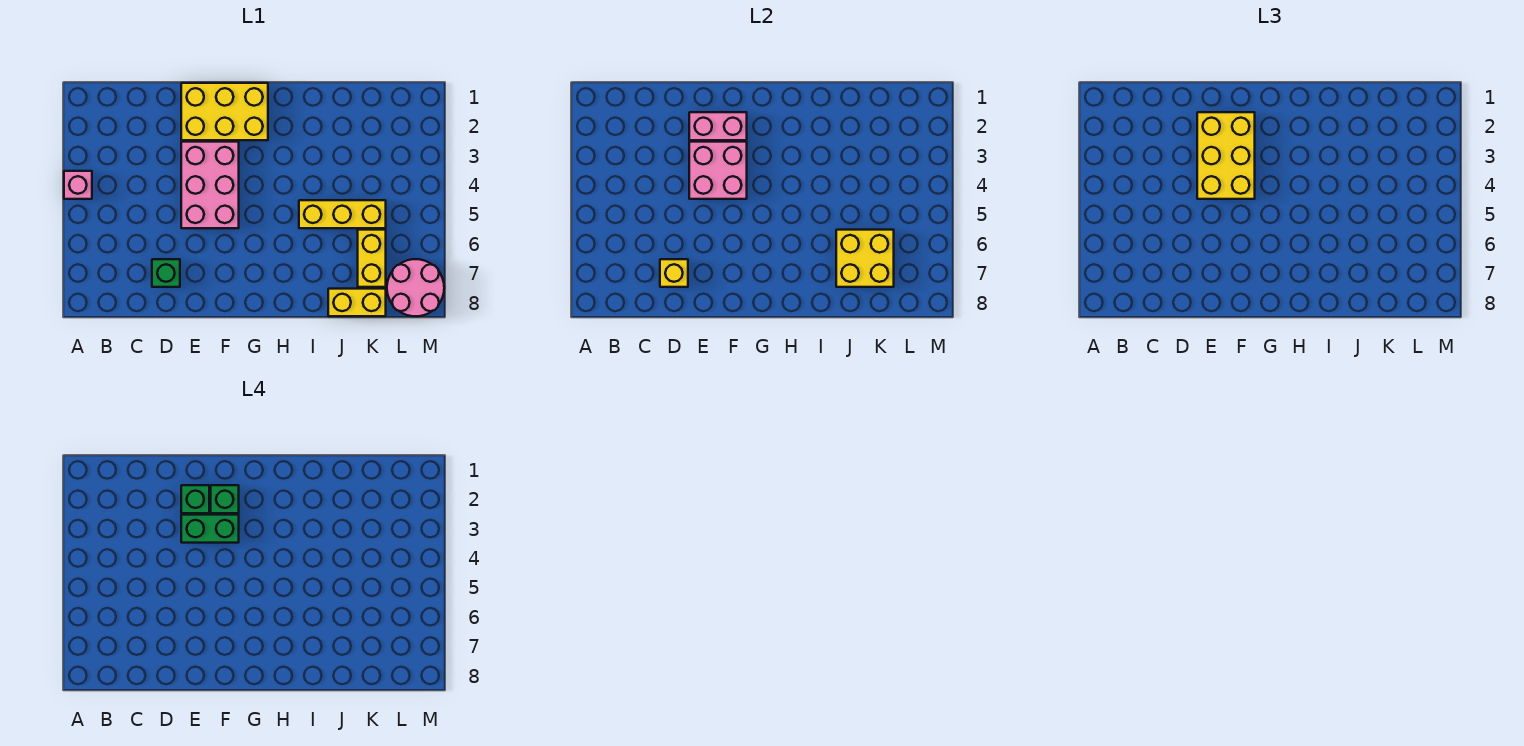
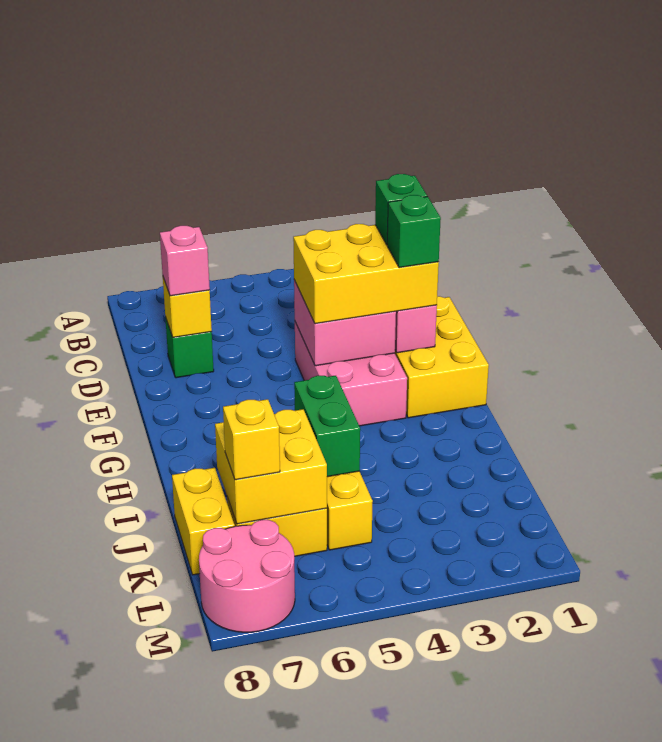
pink 1x1 brick [64,171,92,199] -> pink 1x1 brick moved to [160,226,210,296]
pink 2x3 brick [181,142,239,228] -> pink 2x3 brick turned to [295,322,407,426]
green 1x2 brick [181,515,239,543] -> green 1x2 brick moved to [294,375,360,477]
none -> yellow 1x1 brick [223,399,280,480]

